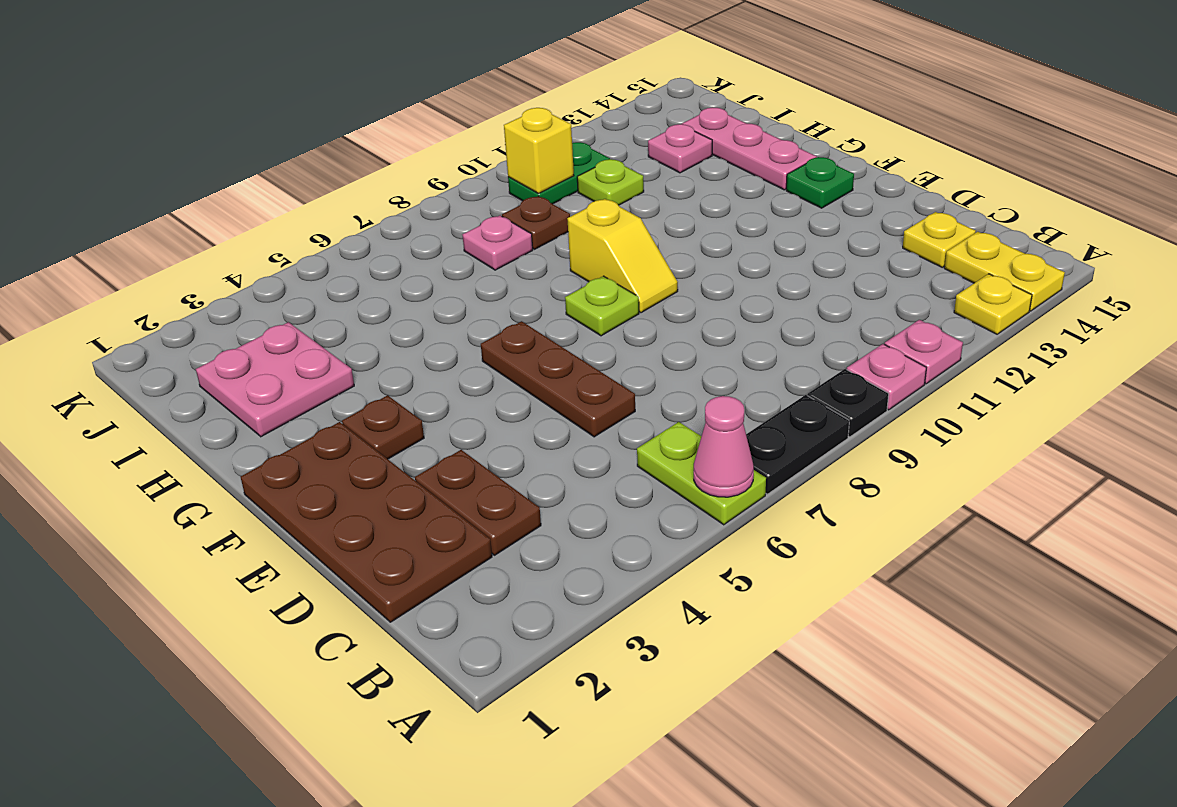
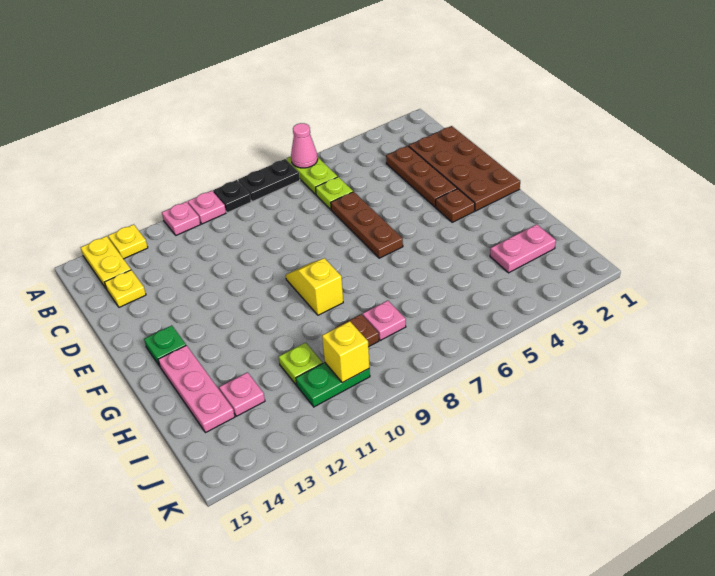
brown 1x2 plate [415,450,541,555] -> brown 1x3 plate [386,146,457,207]
lime 1x1 plate [565,276,639,336] -> lime 1x1 plate moved to [316,177,353,210]
pink 2x2 plate [196,322,354,437] -> pink 1x2 plate [490,224,556,273]

